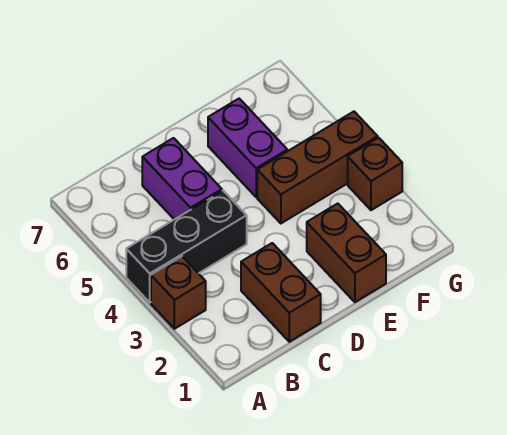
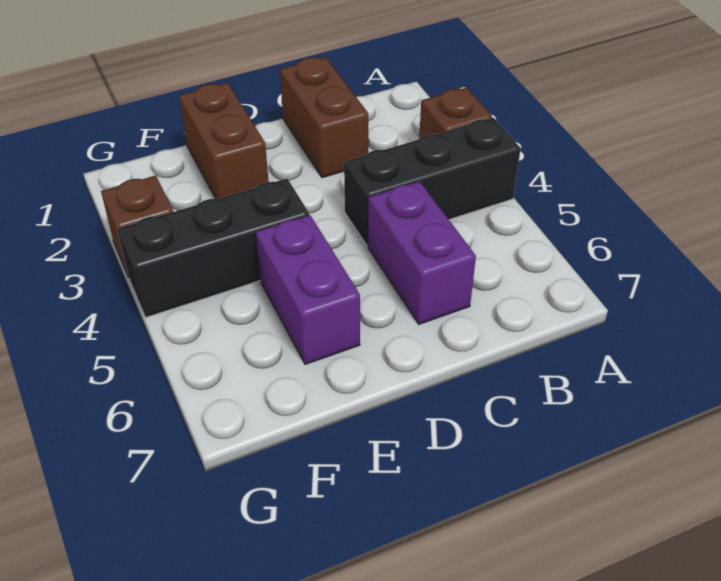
brown 1x3 brick [257,112,378,223] -> black 1x3 brick [117,179,309,317]

